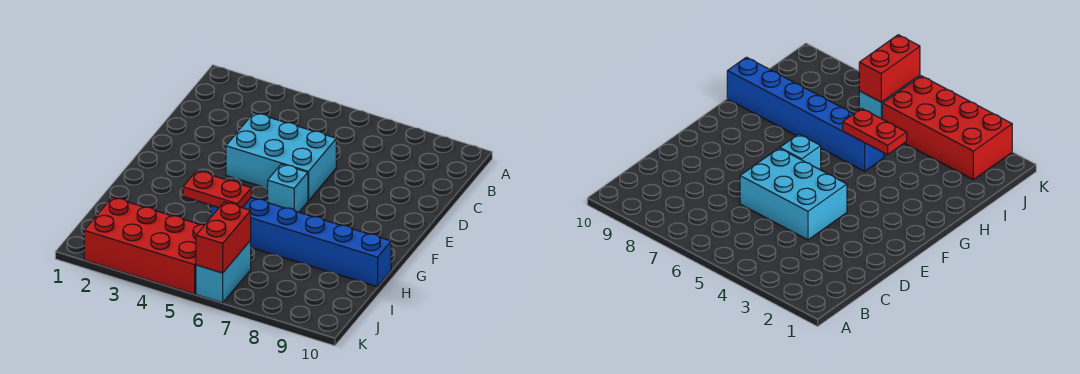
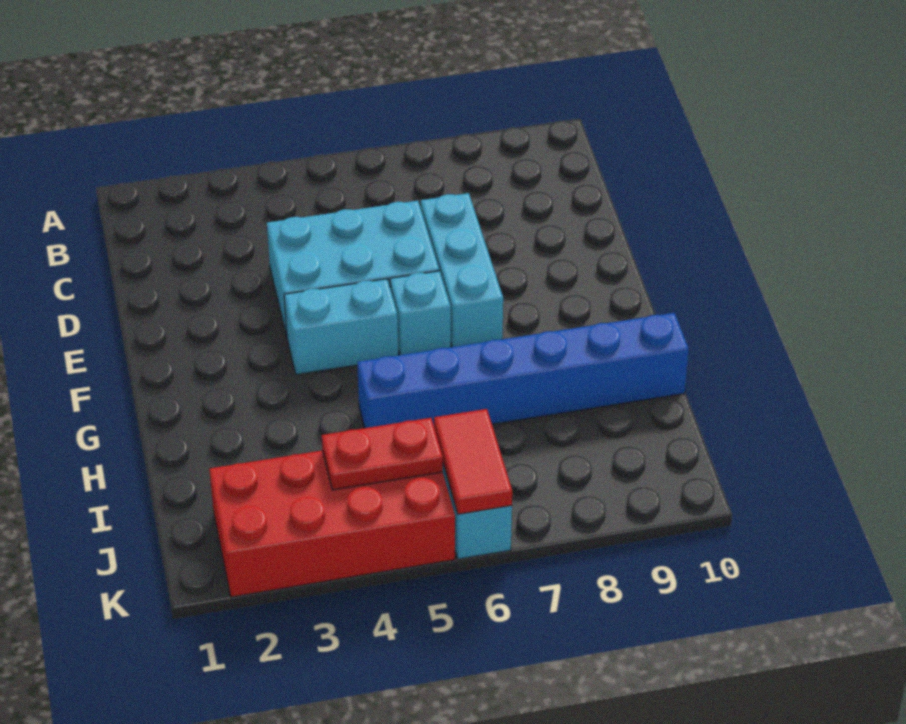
none -> cyan 1x3 brick [421,193,503,347]
none -> cyan 1x2 brick [284,279,398,375]
red 1x2 plate [183,171,251,208] -> red 1x2 plate moved to [322,418,443,490]
red 1x2 brick [196,202,251,273] -> red 1x2 tile [434,409,512,514]

